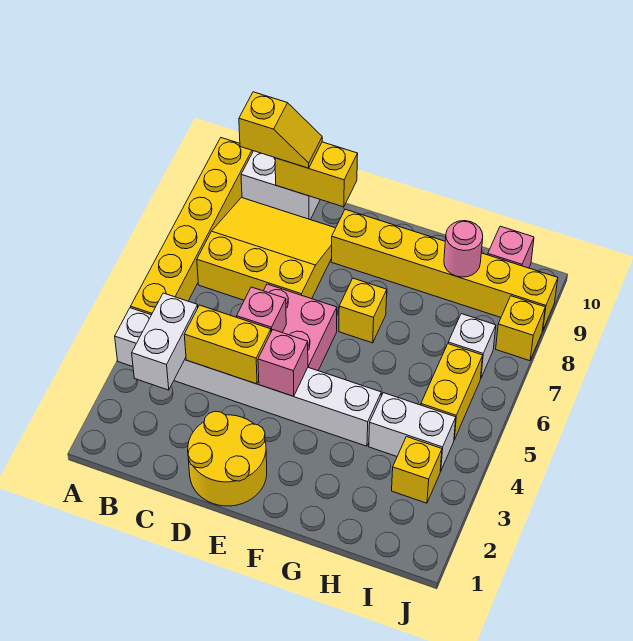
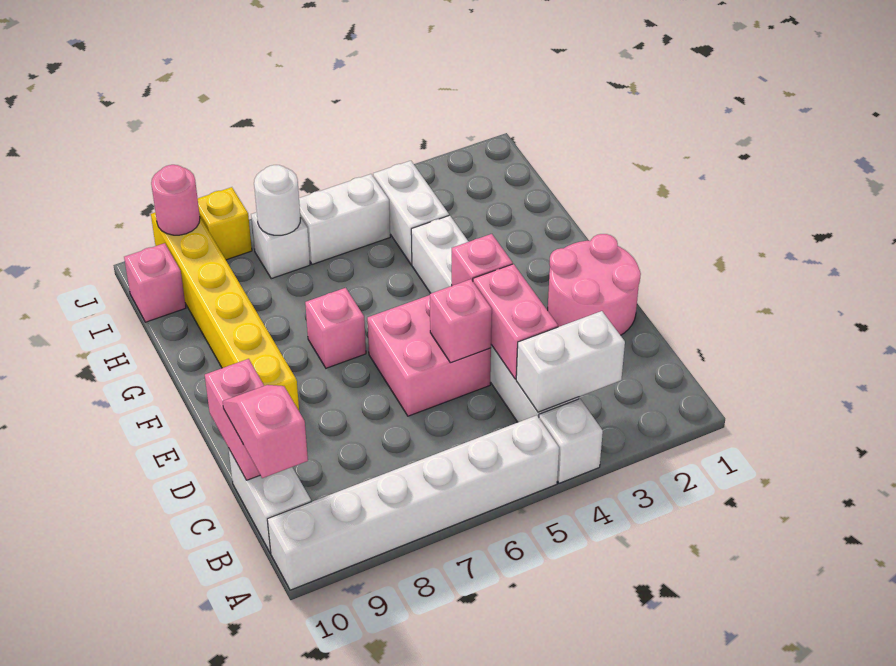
yellow 1x6 brick [131,138,253,315] -> white 1x6 brick [267,415,559,590]
yellow 3x3 slope [197,198,335,300] -> none
yellow 1x2 slope [239,92,322,168] -> pink 1x2 slope [223,385,308,478]
yellow 1x2 brick [184,305,271,384] -> pink 1x2 brick [473,264,558,379]
yellow 1x2 brick [275,142,358,207] -> pink 1x2 brick [205,359,264,480]
yellow 2x2 round brick [188,411,267,506] -> pink 2x2 round brick [548,234,641,335]
yellow 1x1 brick [339,278,387,343] -> pink 1x1 brick [305,288,366,368]
pink 1x1 round brick [444,221,483,277] -> pink 1x1 round brick moved to [151,165,200,235]
yellow 1x1 brick [392,437,442,503] -> none
yellow 1x2 brick [421,344,483,440] -> white 1x2 brick [299,174,390,264]
none -> white 1x1 round brick [254,165,301,235]

